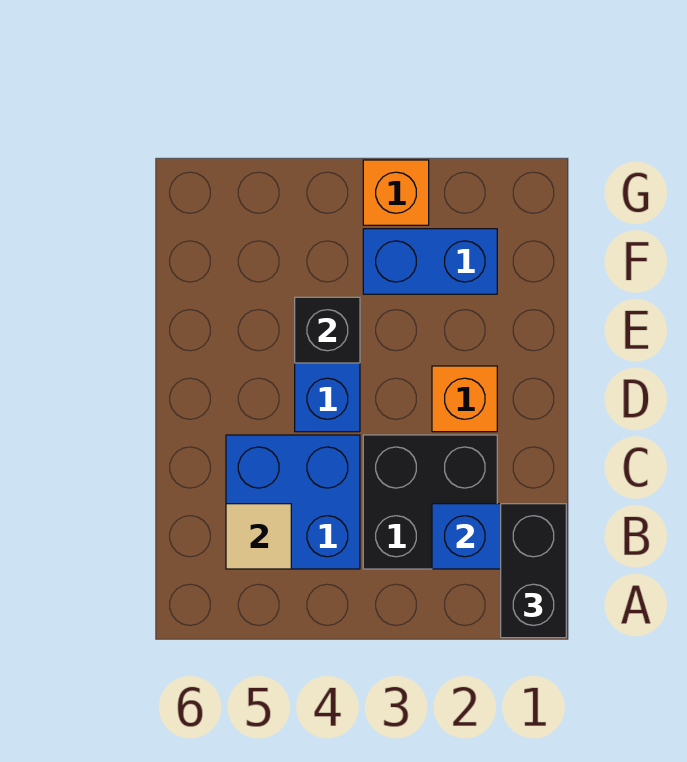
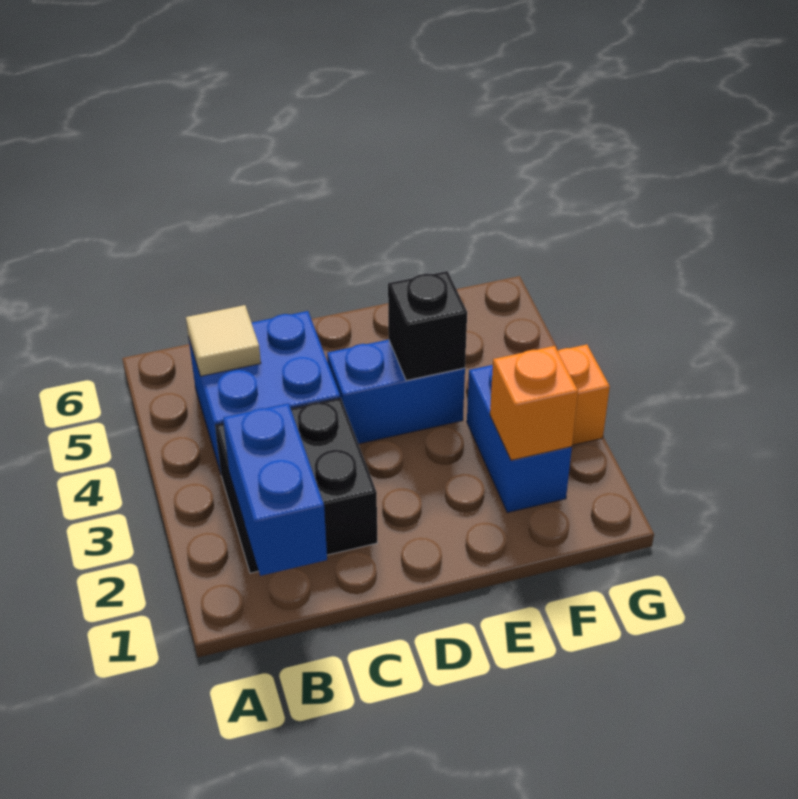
black 1x2 brick [501,504,566,638] -> none
orange 1x1 brick [432,366,497,432] -> orange 1x1 brick moved to [490,346,578,460]

